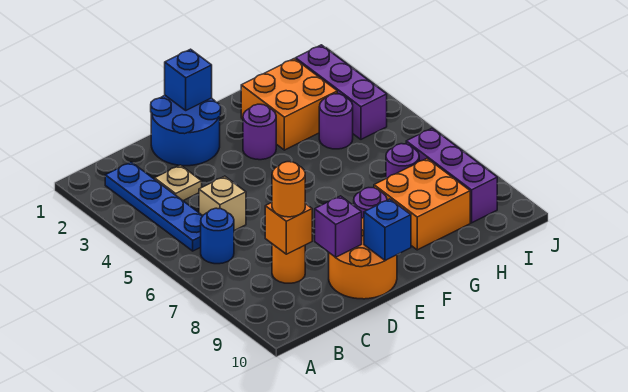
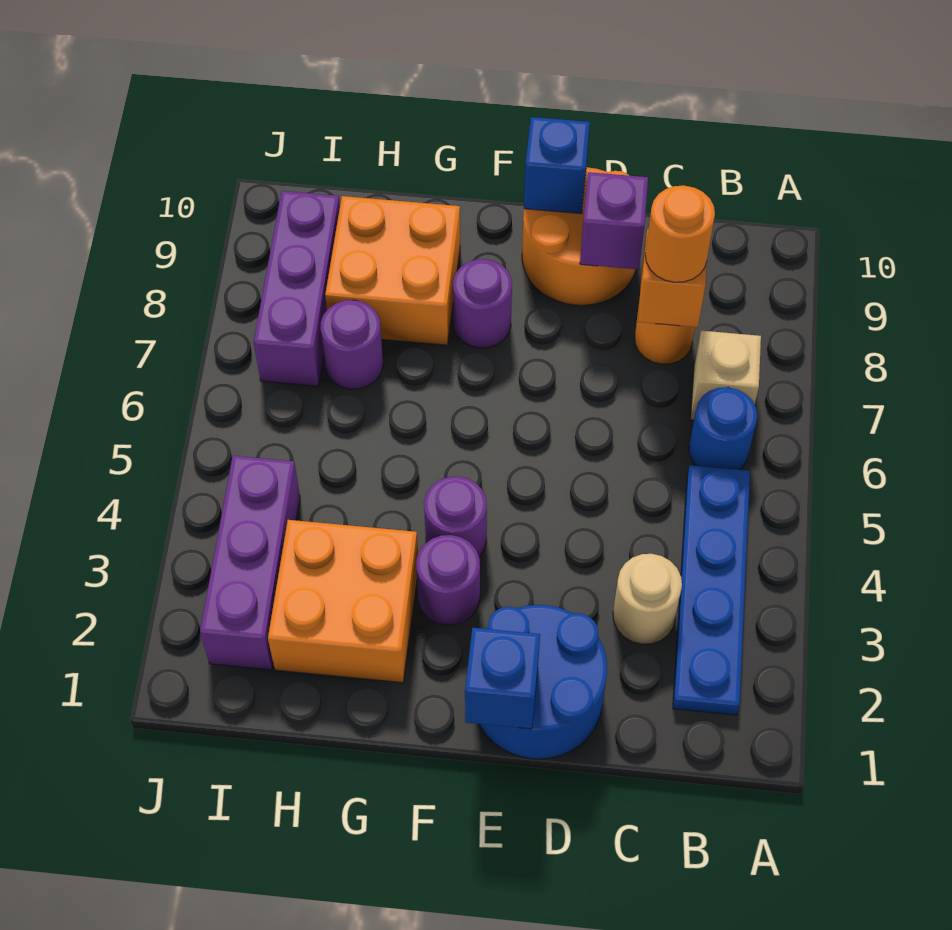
tan 1x1 plate [155,165,202,201] -> tan 1x1 round brick [613,554,682,644]
tan 1x1 brick [199,176,246,231] -> tan 1x1 brick moved to [691,331,761,420]
purple 1x1 round brick [319,94,353,149] -> purple 1x1 round brick moved to [424,476,487,556]

